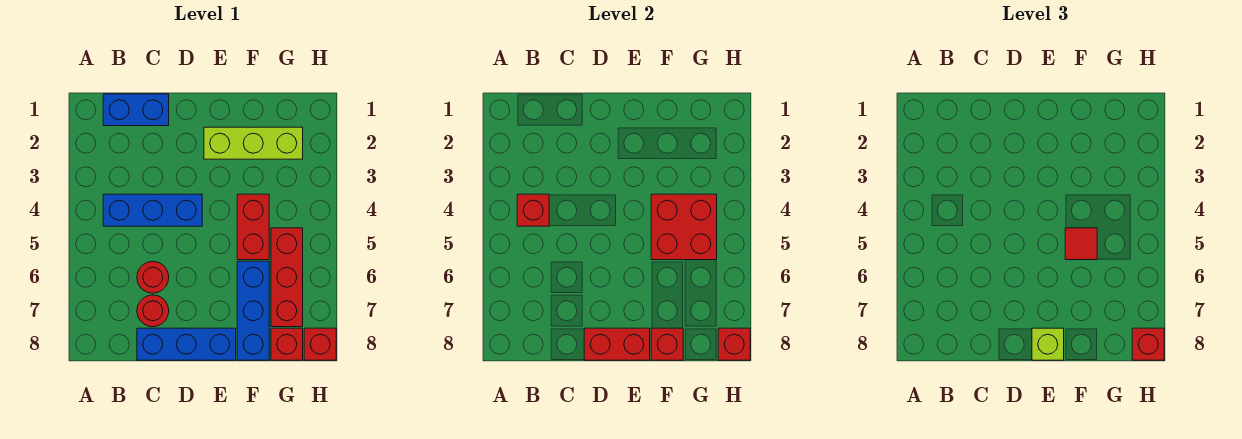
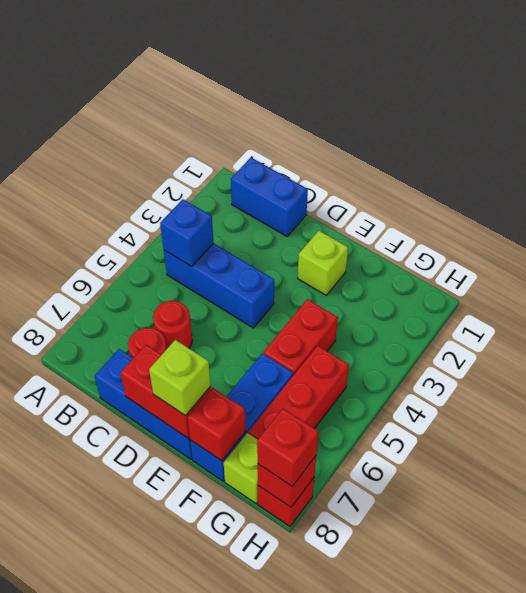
red 1x1 brick [517,194,549,226] -> blue 1x1 brick [160,199,214,267]
lime 1x3 brick [204,127,303,159] -> lime 1x1 brick [298,231,348,295]
red 2x2 brick [651,194,717,260] -> none
red 1x1 tile [1065,228,1097,260] -> none
red 1x1 brick [271,328,303,360] -> lime 1x1 brick [224,433,258,504]

